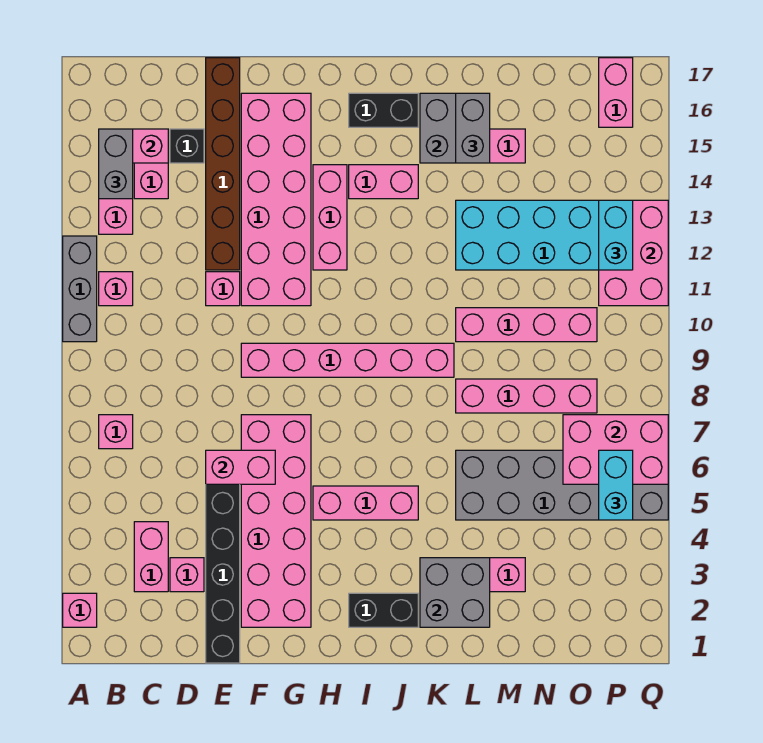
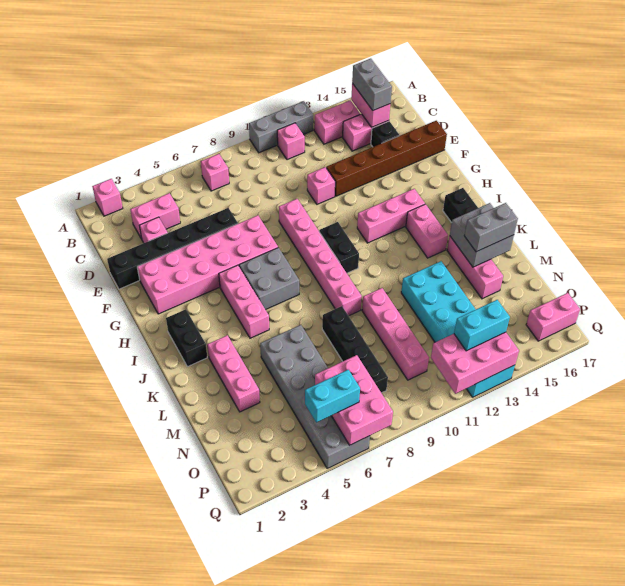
grey 1x2 brick [99,129,133,199] -> grey 1x2 brick turned to [352,59,392,111]
pink 1x2 brick [206,450,275,484] -> none
pink 2x6 brick [241,93,311,306] -> none
none -> black 1x2 brick [319,222,359,273]
grey 2x2 brick [420,558,490,627] -> grey 2x2 brick moved to [239,248,299,310]
pink 1x4 brick [456,379,597,413] -> black 1x4 brick [322,306,388,393]

